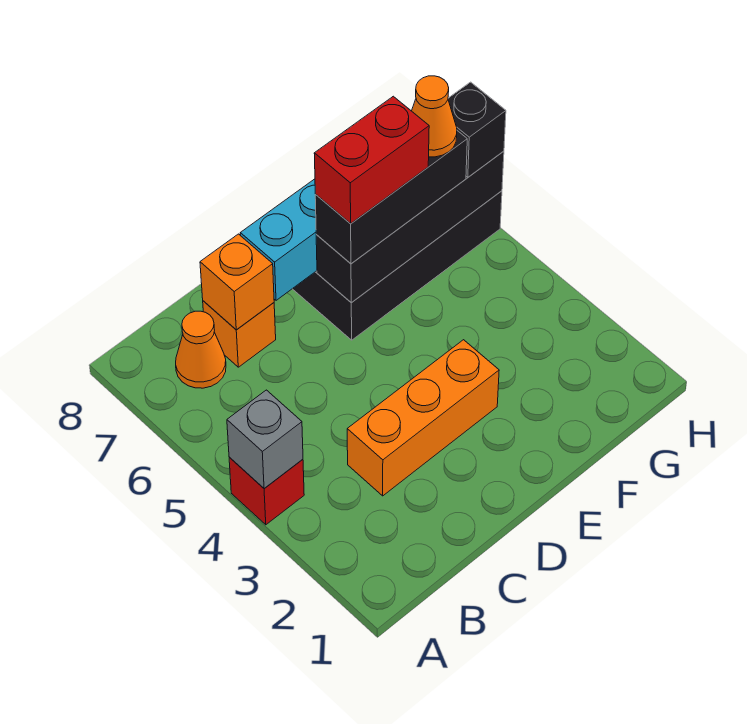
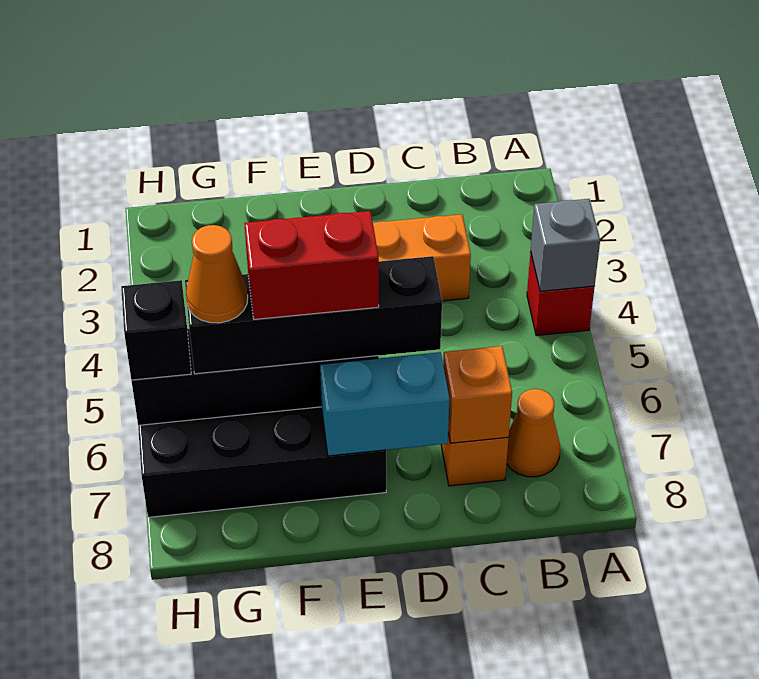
black 1x3 brick [315,131,467,264] -> black 1x4 brick [185,256,442,374]

